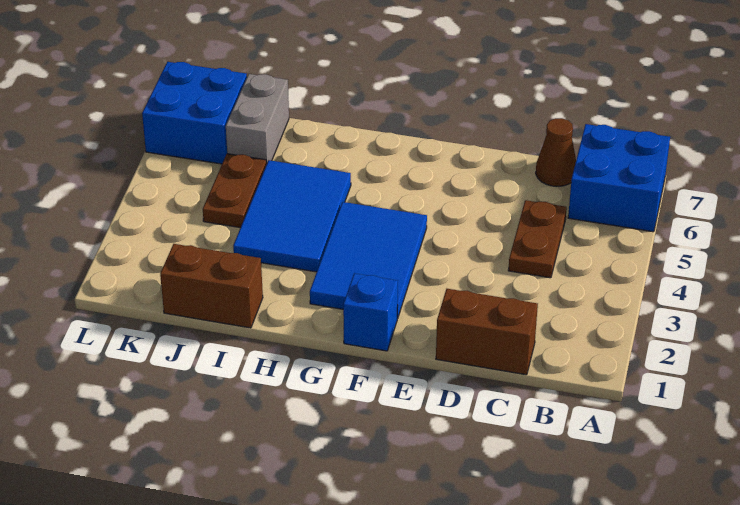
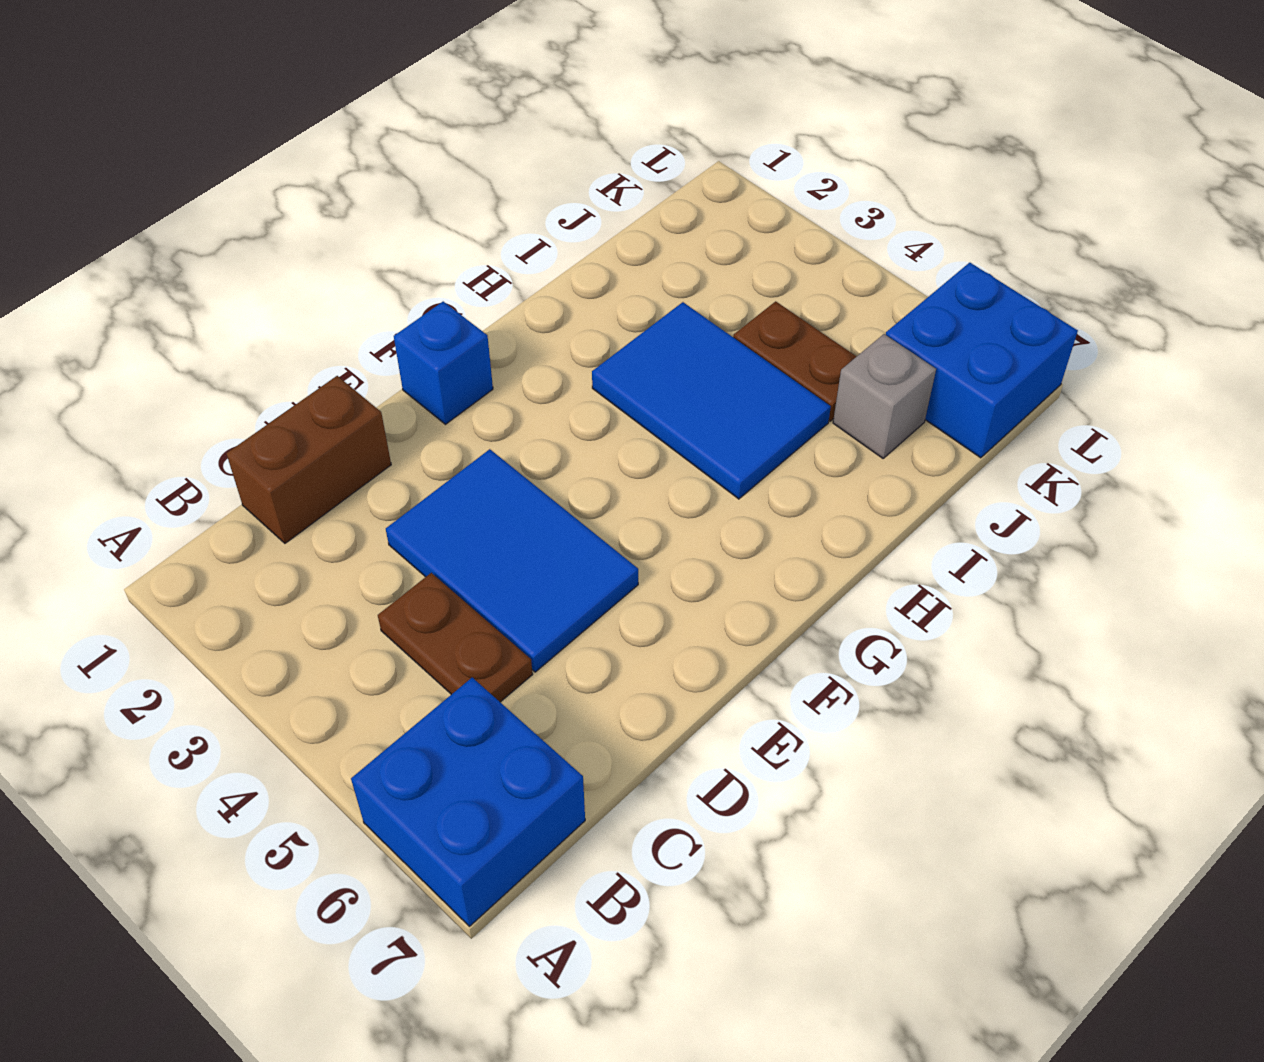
brown 1x1 cone [536,118,576,186] -> none
blue 2x3 tile [310,202,427,318] -> blue 2x3 tile moved to [386,449,638,672]
brown 1x2 brick [160,244,263,328] -> none
grey 1x2 brick [226,74,289,162] -> grey 1x1 brick [833,334,936,458]

